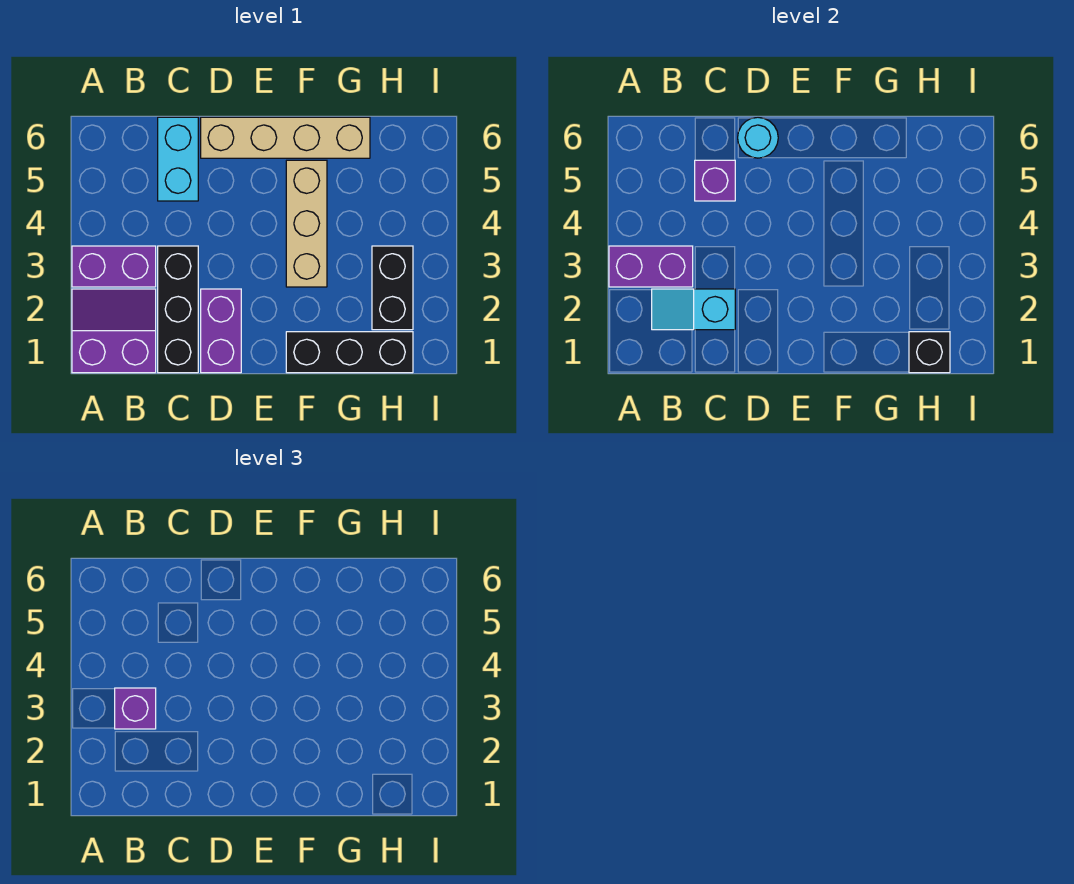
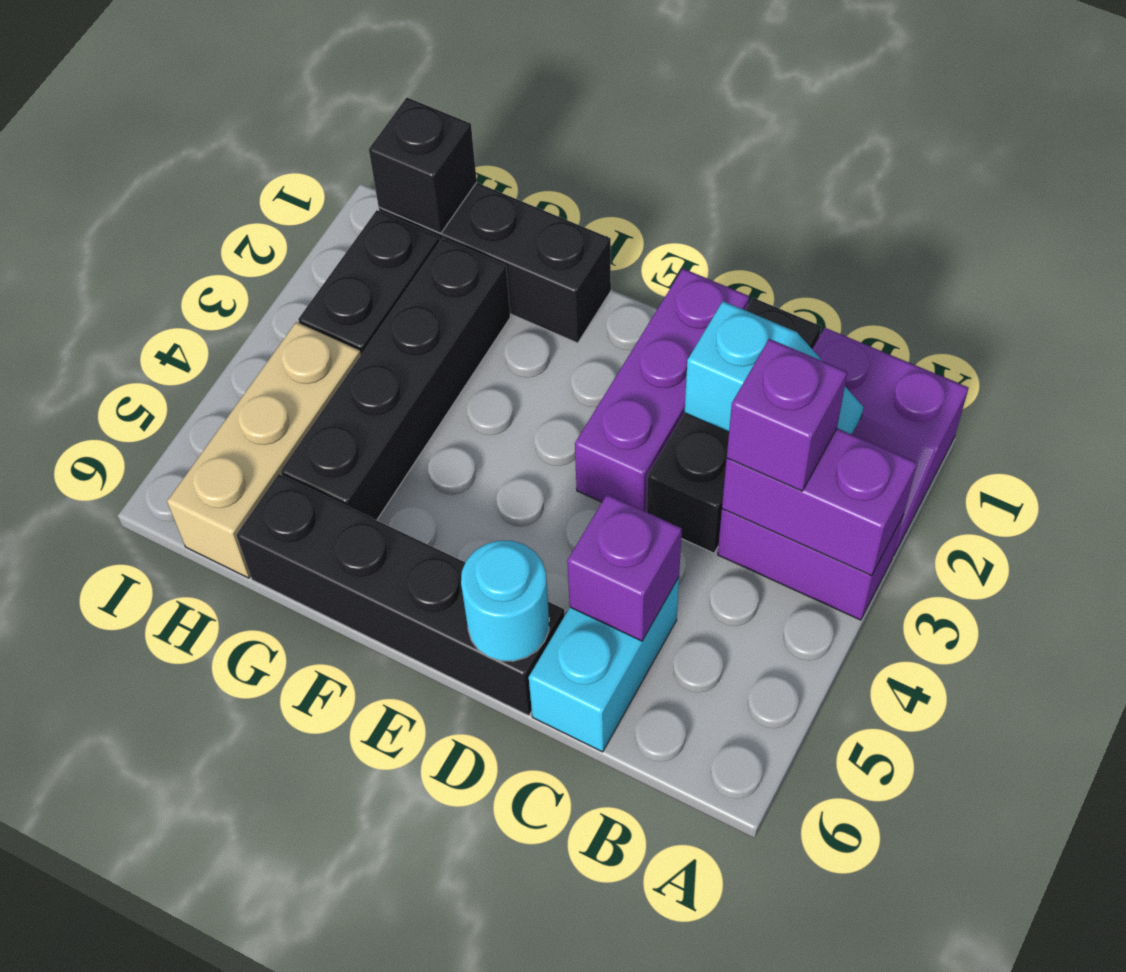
purple 1x2 brick [201,289,241,373] -> purple 1x3 brick [575,269,749,512]
tan 1x4 brick [201,117,370,158] -> black 1x4 brick [236,474,564,716]
tan 1x3 brick [286,160,327,287] -> tan 1x3 brick moved to [167,322,361,578]
none -> black 1x4 brick [281,238,510,520]

